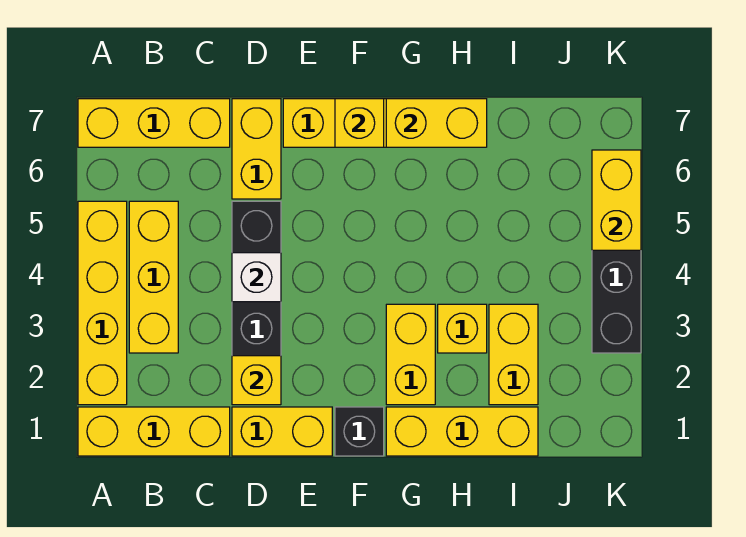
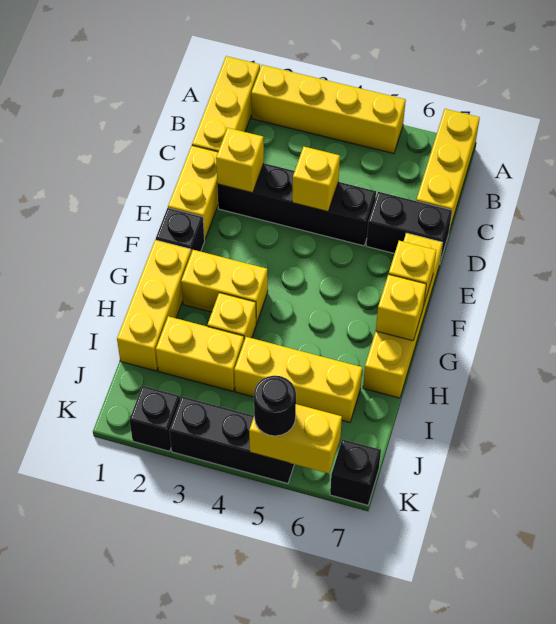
yellow 1x3 brick [129,201,178,353] -> yellow 1x3 brick moved to [234,337,362,423]
white 1x1 brick [232,253,281,302] -> yellow 1x1 brick [292,147,340,211]
yellow 1x2 brick [232,99,281,199] -> black 1x2 brick [366,192,452,265]
yellow 1x2 brick [386,99,487,147] -> yellow 1x1 brick [376,274,426,341]
none -> black 1x1 brick [130,386,180,451]
none -> black 1x1 round brick [254,376,296,436]
none -> black 1x1 brick [330,439,381,505]

